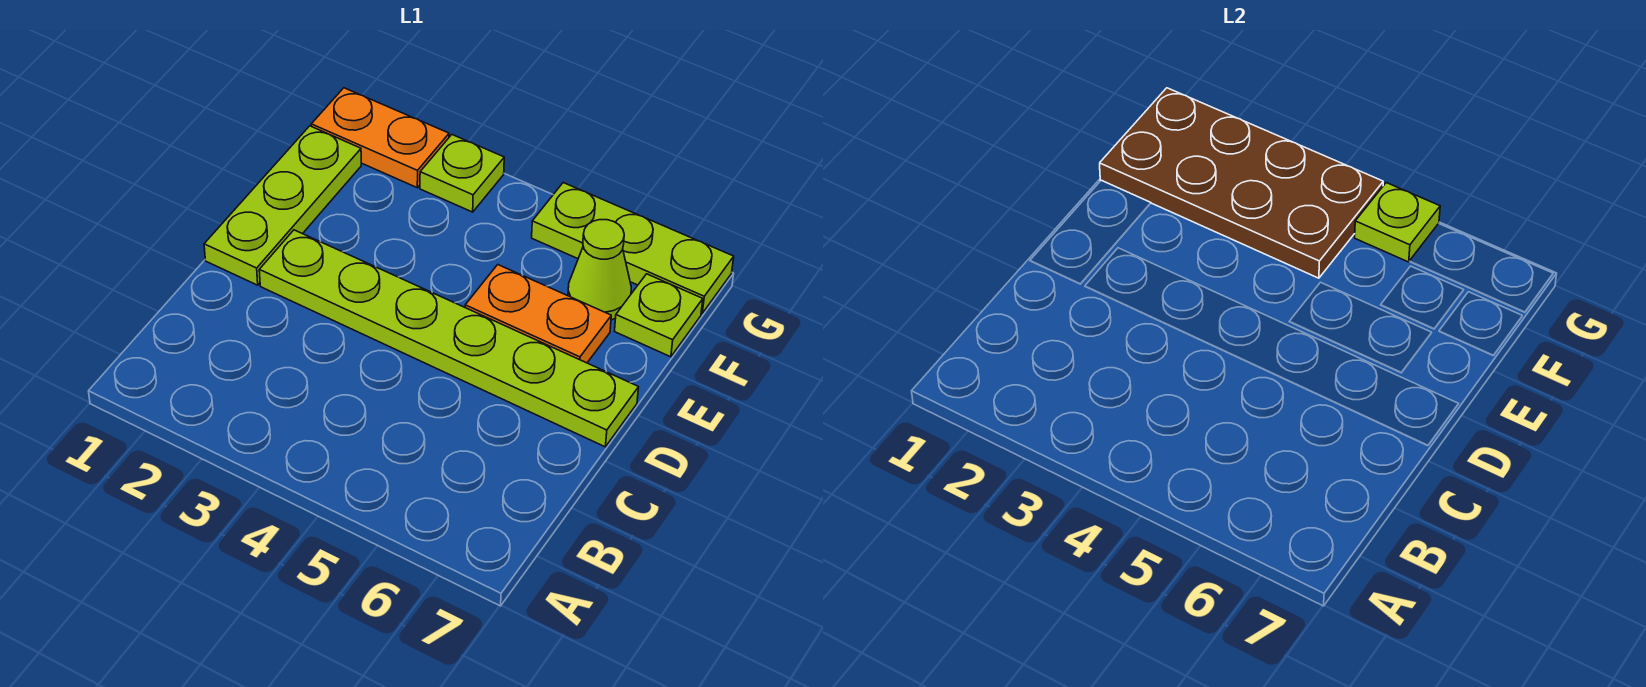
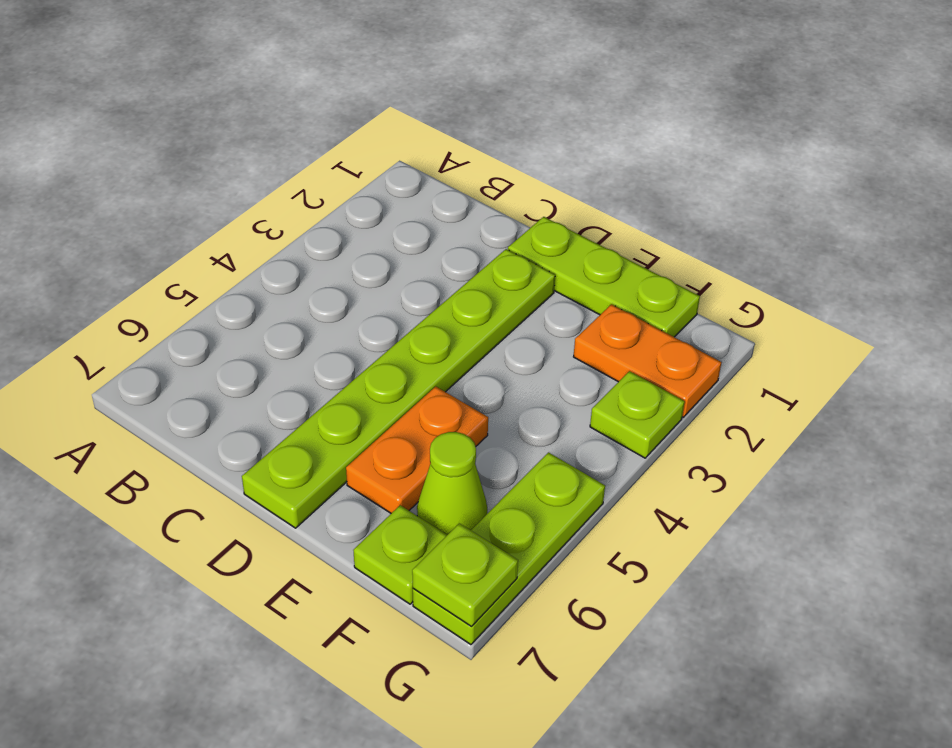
brown 2x4 plate [1100,88,1383,278] -> none
orange 1x2 plate [311,88,449,188] -> orange 1x2 plate turned to [574,304,721,417]
lime 1x1 plate [1355,183,1440,262] -> lime 1x1 plate moved to [412,523,518,626]

